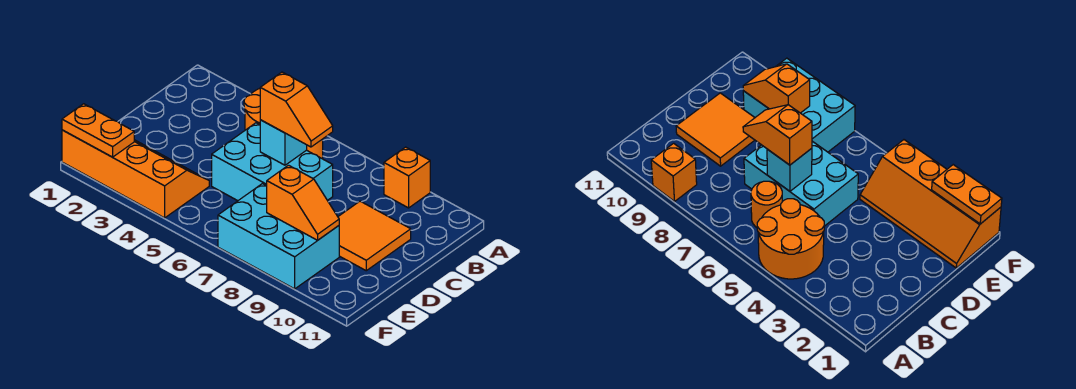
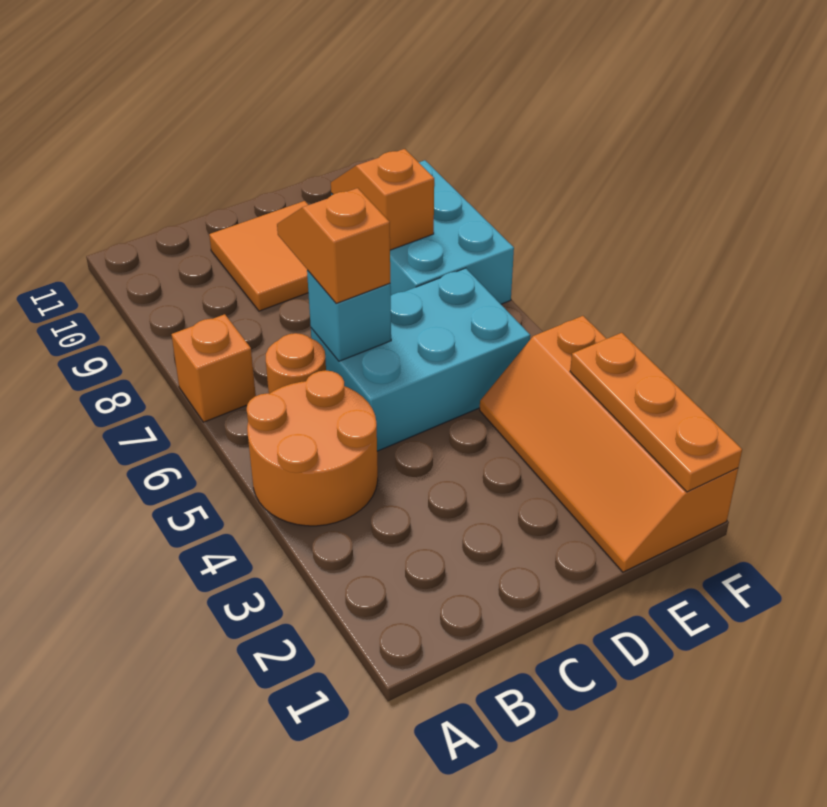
orange 1x1 brick [384,147,430,208] -> orange 1x1 brick moved to [171,314,256,422]
cyan 2x3 brick [212,123,333,201] -> cyan 2x3 brick turned to [311,268,530,451]
orange 1x2 plate [62,104,134,157] -> orange 1x3 plate [570,333,742,492]

